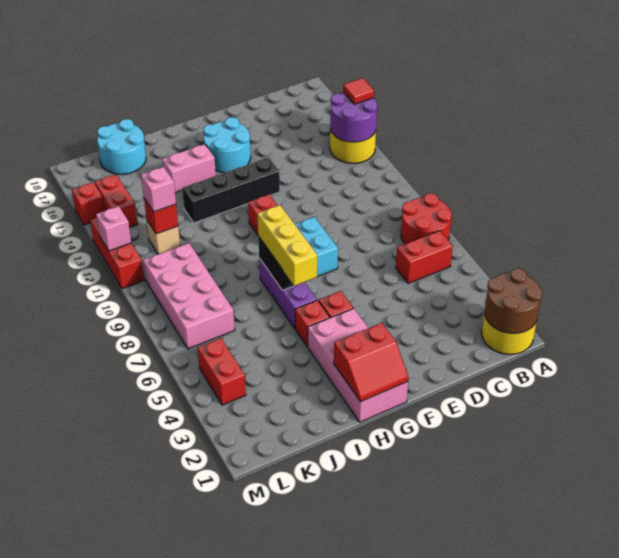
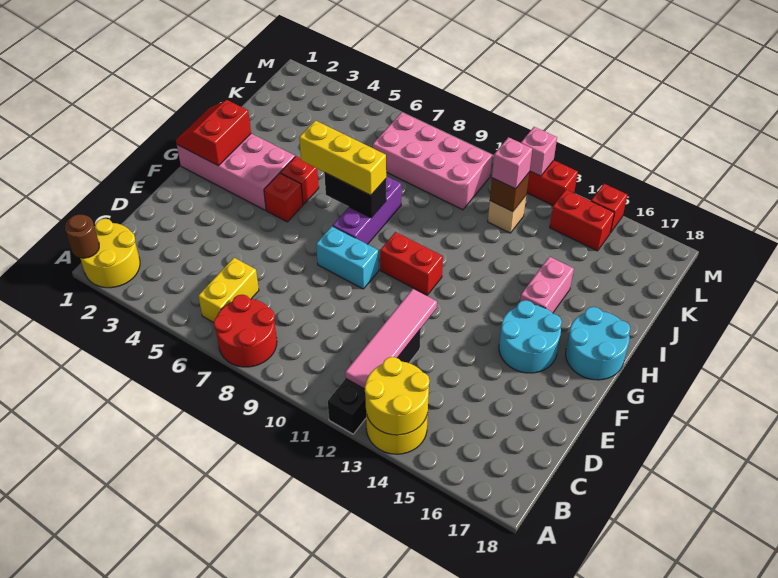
brown 2x2 round brick [485,269,543,333] -> brown 1x1 round brick [65,214,99,258]
purple 2x2 round brick [330,92,378,142] -> yellow 2x2 round brick [365,357,430,435]
red 1x1 tile [343,78,374,104] -> none
red 1x2 brick [396,231,453,283] -> yellow 1x2 brick [198,258,259,323]
none -> pink 1x4 tile [345,289,437,389]
black 1x4 brick [182,157,280,223] -> black 1x4 brick moved to [328,330,420,434]
purple 1x3 brick [259,258,317,328] -> purple 1x3 brick turned to [333,176,402,244]
cyan 2x2 round brick [97,119,146,174] -> cyan 2x2 round brick moved to [566,307,630,380]
red 1x1 brick [144,198,178,234] -> brown 1x1 brick [490,173,529,212]
red 1x2 brick [198,338,246,405] -> none

